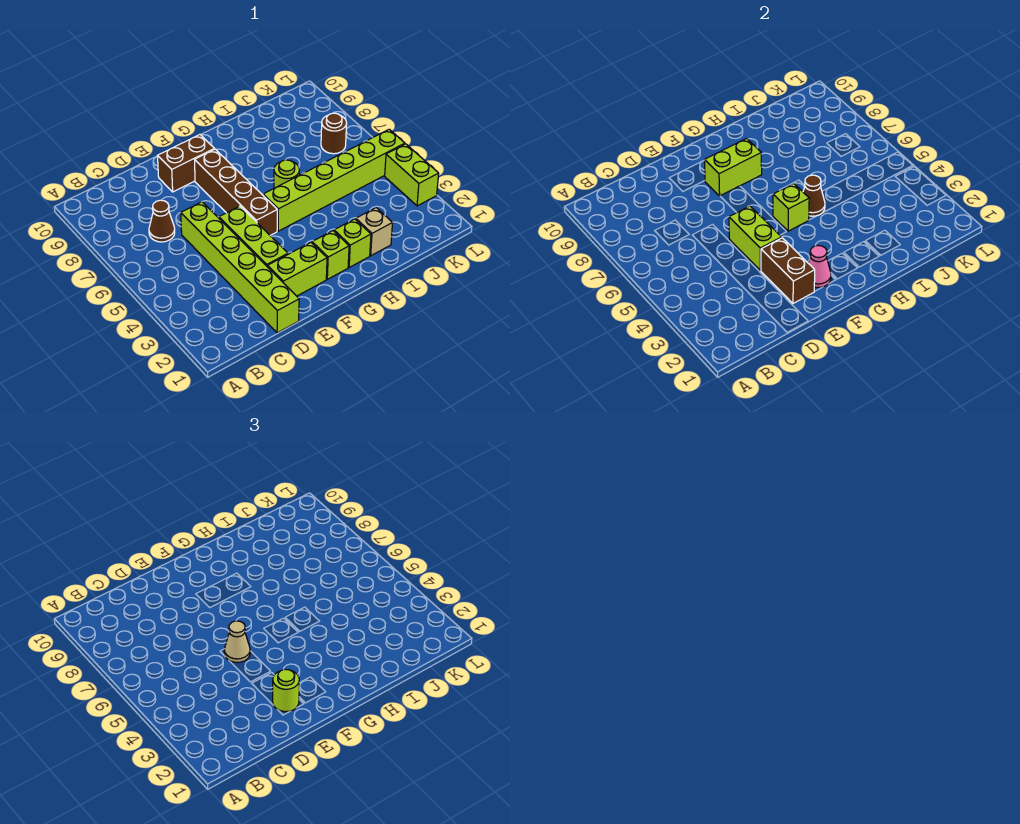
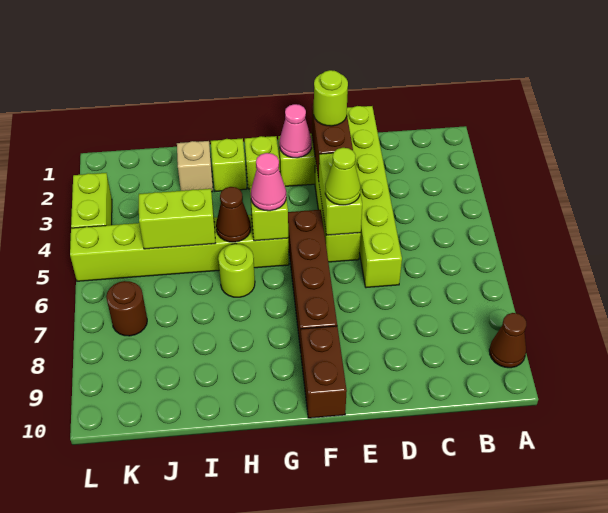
brown 1x1 cone [149,200,175,242] -> brown 1x1 cone moved to [489,313,526,368]
tan 1x1 cone [224,621,250,663] -> lime 1x1 cone [325,148,360,205]
brown 1x2 brick [158,135,214,192] -> brown 1x2 brick turned to [301,326,347,418]
lime 1x2 brick [705,139,762,196] -> lime 1x2 brick moved to [139,189,216,249]
none -> pink 1x1 cone [251,153,286,211]

